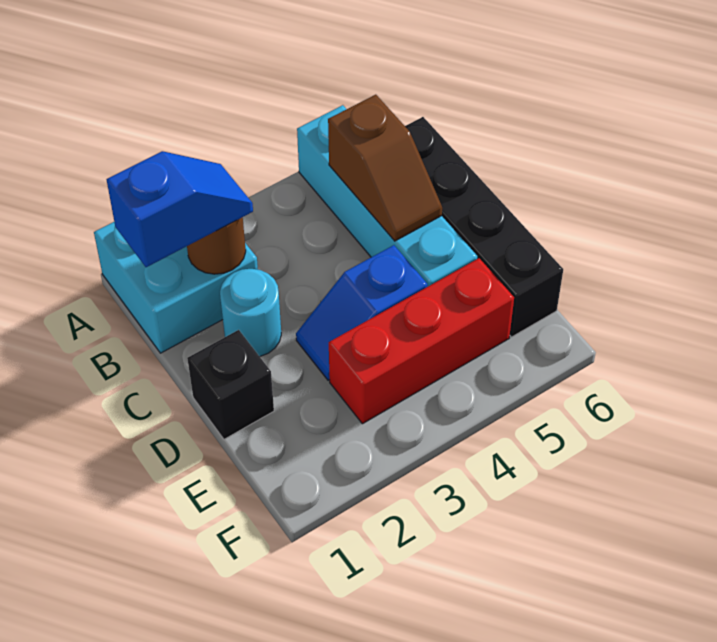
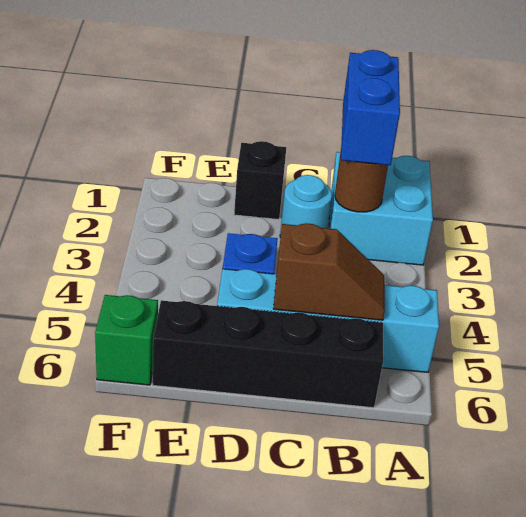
blue 1x2 slope [107,151,253,267] -> blue 1x2 brick [341,50,400,165]
brown 1x2 slope [328,95,442,241] -> brown 1x2 slope turned to [273,223,385,320]
red 1x3 brick [329,258,514,424] -> none
none -> green 1x1 brick [95,295,158,385]

